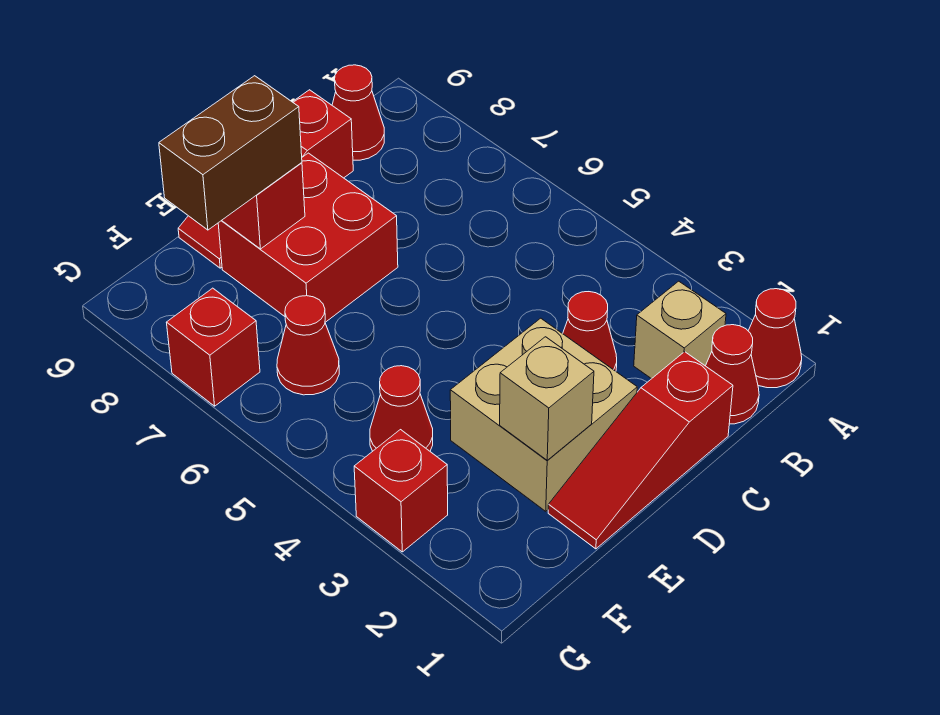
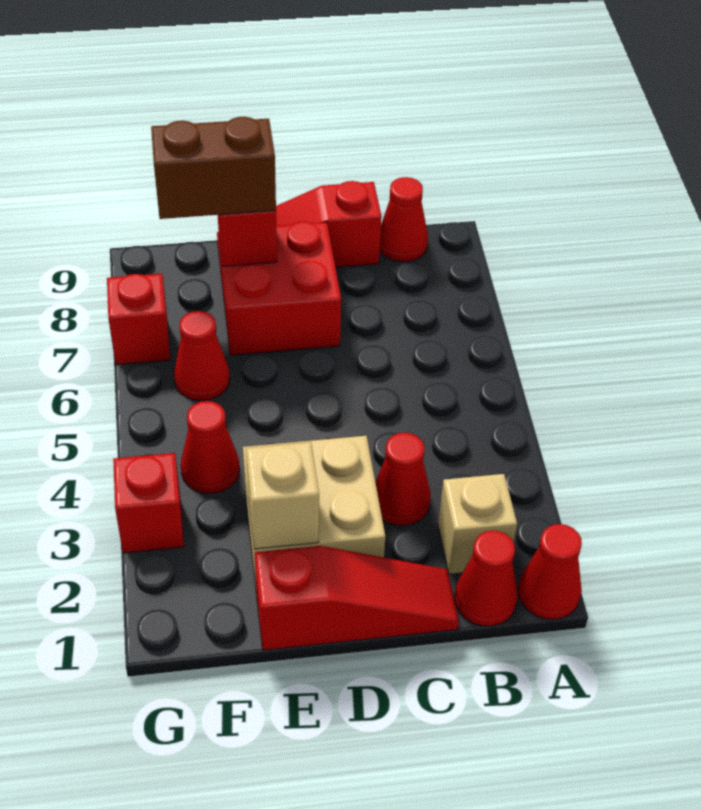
red 1x3 slope [548,352,733,549] -> red 1x3 slope turned to [255,546,459,650]

